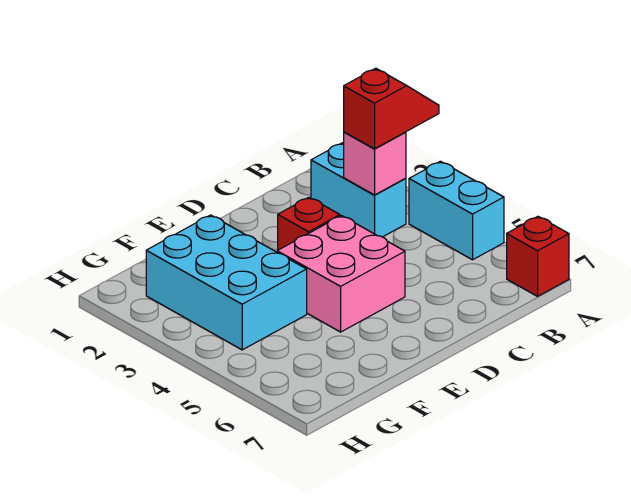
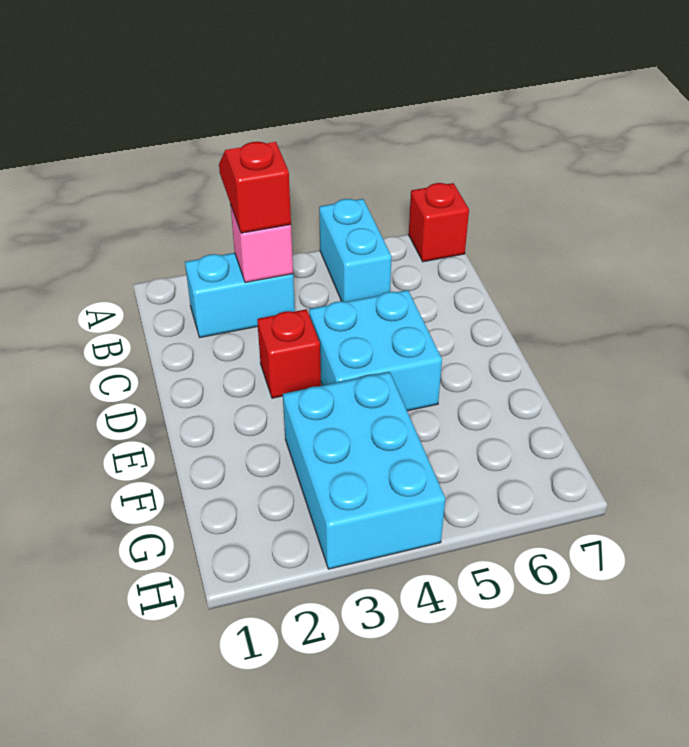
cyan 1x2 brick [409,161,504,260] -> cyan 1x2 brick turned to [319,199,392,302]
pink 2x2 brick [277,216,405,332] -> cyan 2x2 brick [309,290,442,411]
cyan 2x3 brick [146,215,307,350] -> cyan 2x3 brick turned to [283,372,445,569]

